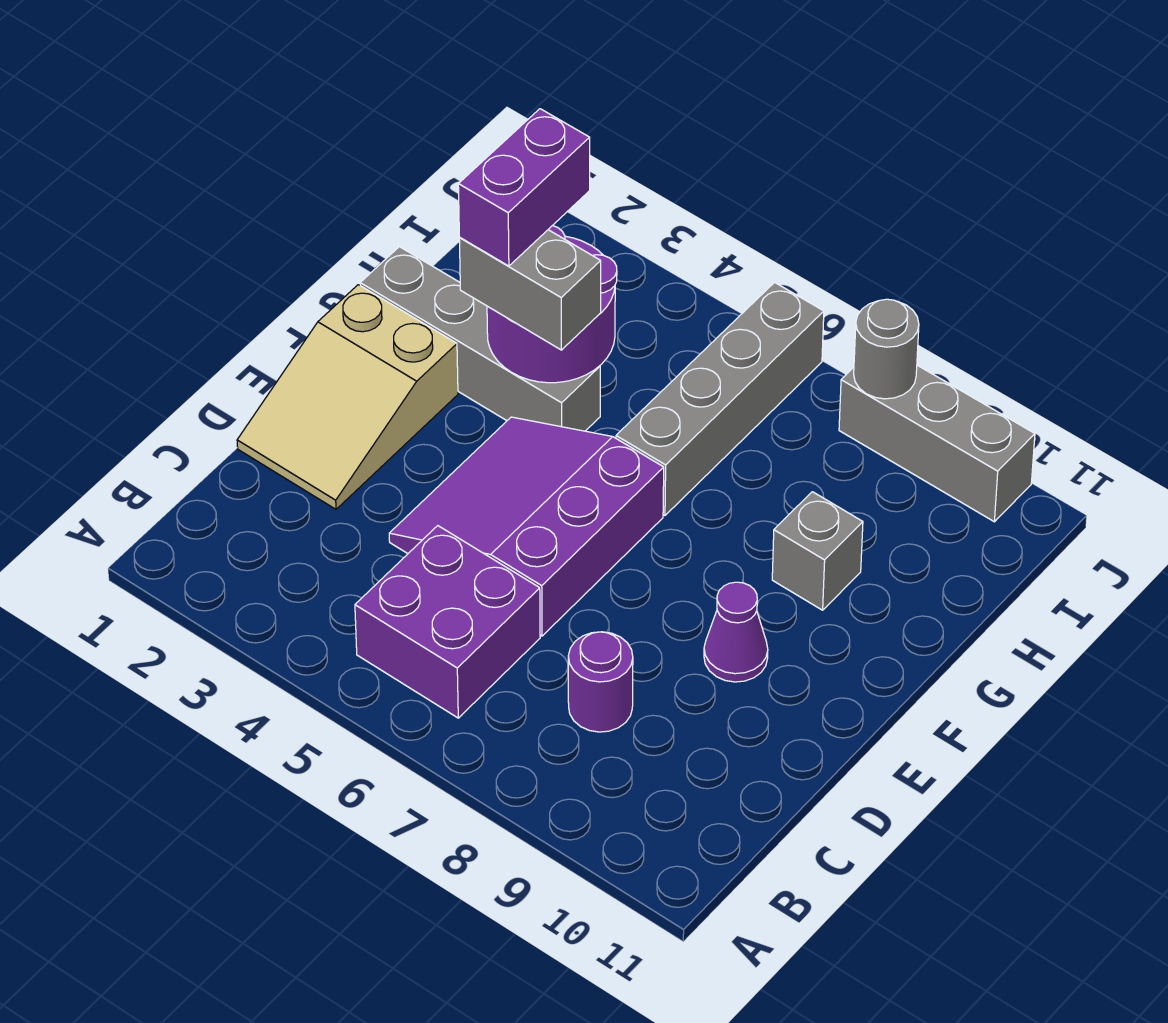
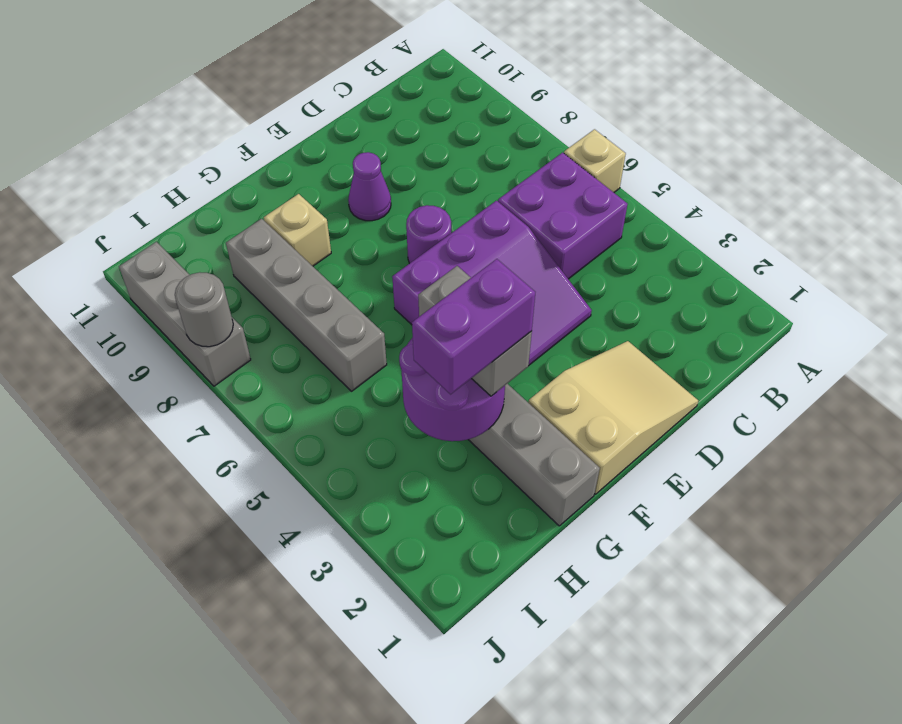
none -> tan 1x1 brick [564,129,626,192]
purple 1x1 round brick [568,632,633,732] -> purple 1x1 round brick moved to [406,205,451,264]
grey 1x4 brick [616,282,824,515] -> grey 1x4 brick turned to [226,219,387,391]
grey 1x1 brick [772,492,863,610] -> tan 1x1 brick [264,194,331,266]

